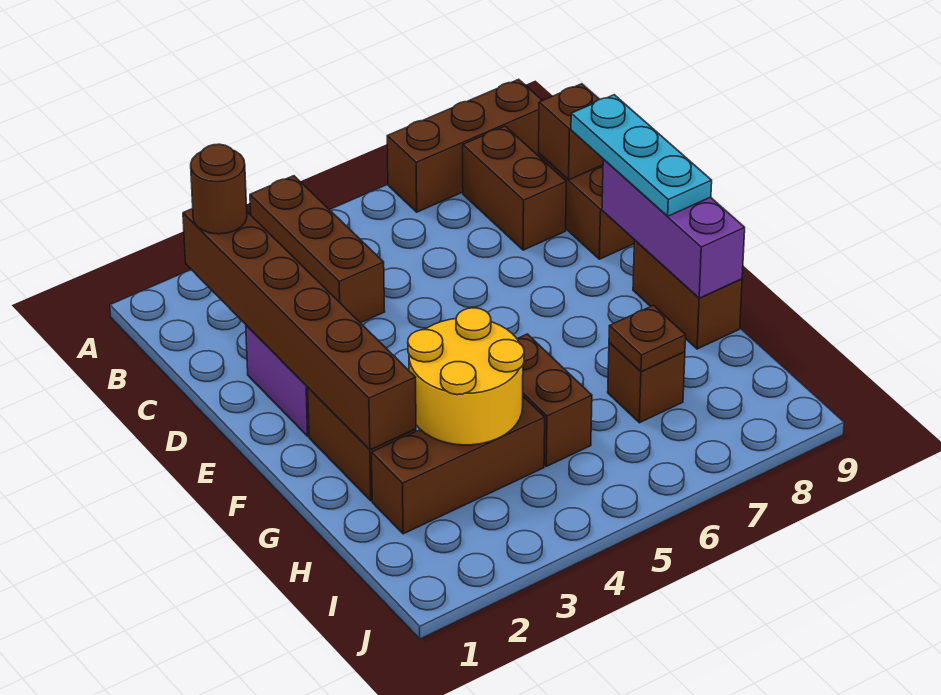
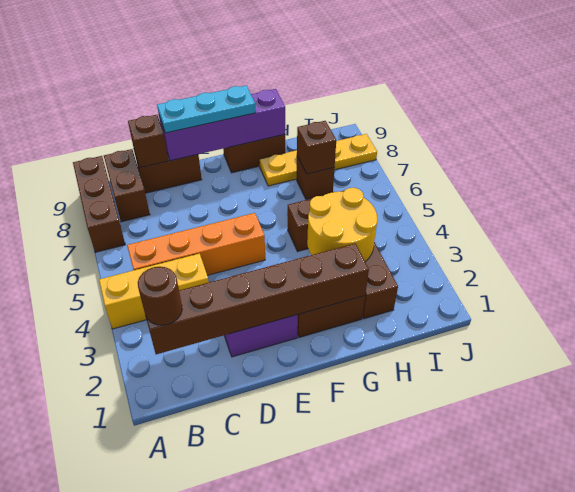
brown 1x3 brick [250,176,385,323] -> yellow 1x3 brick [99,254,209,329]
none -> orange 1x4 brick [127,213,265,275]
brown 1x2 brick [463,126,566,250] -> brown 1x2 brick turned to [104,149,150,222]
purple 1x3 brick [602,160,745,298] -> purple 1x4 brick [159,89,285,161]
none -> yellow 1x4 plate [259,134,377,186]
brown 1x1 plate [609,305,686,372] -> brown 1x1 brick [297,121,336,174]

